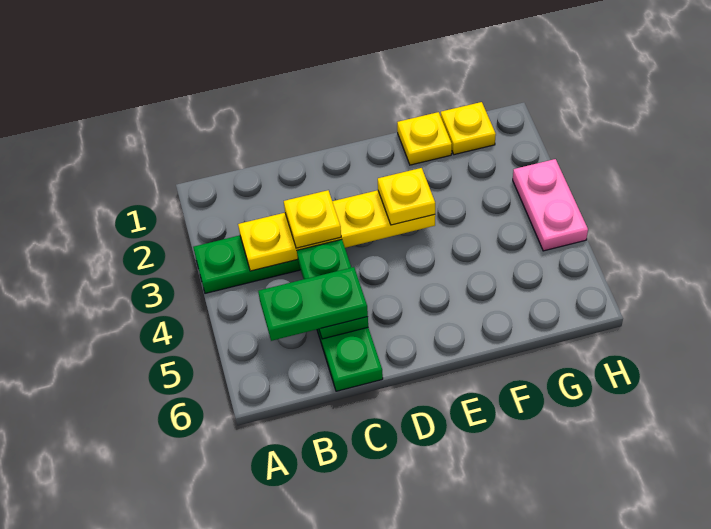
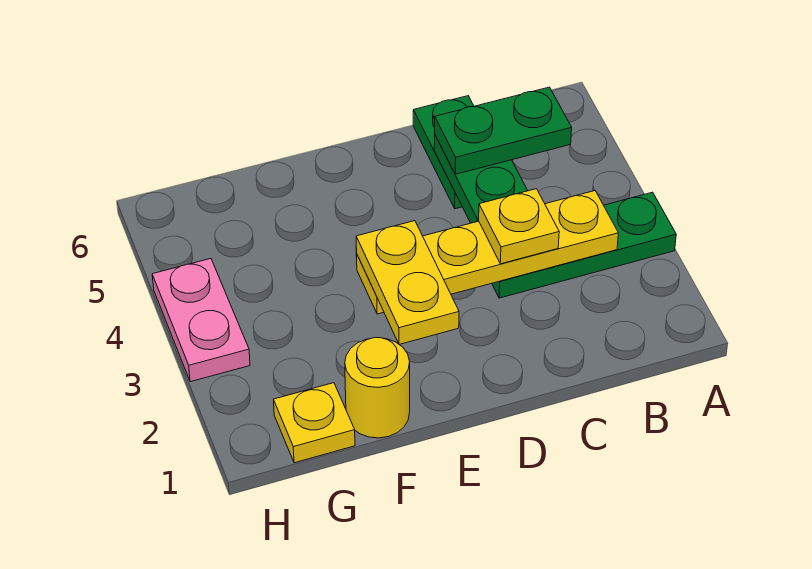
yellow 1x1 plate [378,168,435,225] -> yellow 1x2 plate [356,221,459,345]
yellow 1x1 plate [397,112,452,165] -> yellow 1x1 round brick [345,338,410,438]

